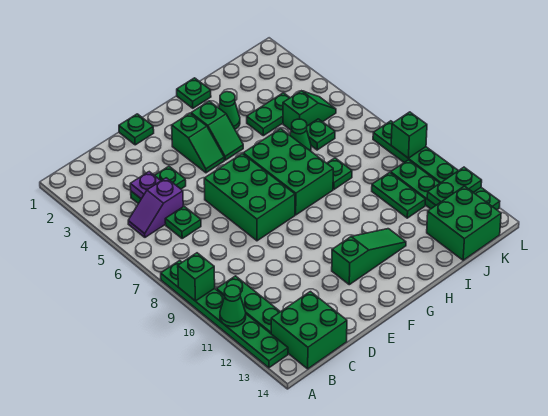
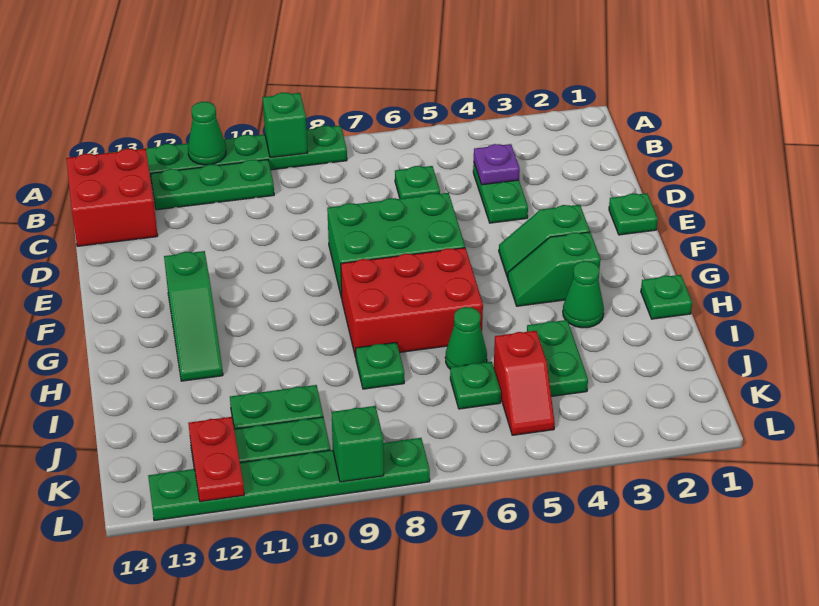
purple 1x2 slope [128,178,183,237] -> none
green 2x2 brick [271,292,347,369] -> red 2x2 brick [66,149,158,246]
green 2x3 brick [243,129,333,215] -> red 2x3 brick [341,248,483,358]
green 1x2 slope [283,91,336,130] -> red 1x2 slope [494,331,555,435]
green 2x2 brick [427,186,501,260] -> none
green 1x2 plate [427,167,482,205] -> red 1x2 plate [188,417,244,502]

